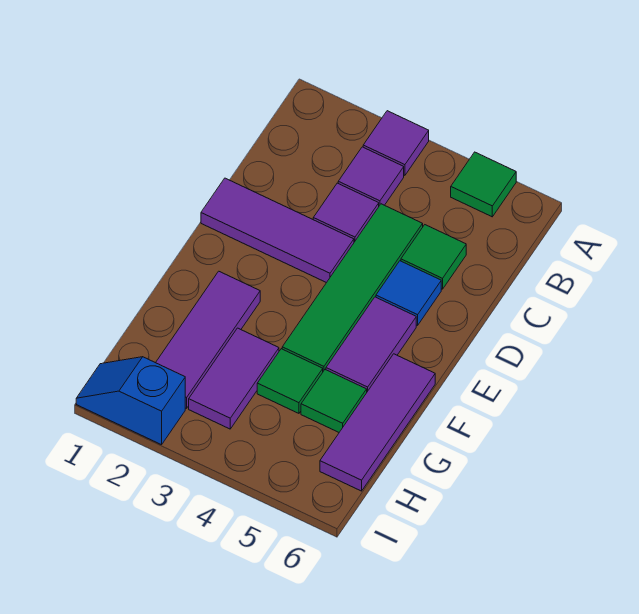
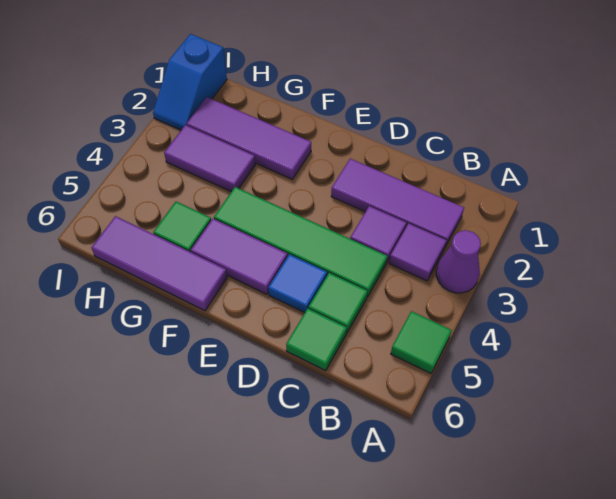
purple 1x1 tile [363,111,429,175] -> purple 1x1 cone [436,230,481,293]
purple 1x3 tile [201,178,354,283] -> purple 1x3 tile turned to [331,159,464,247]
green 1x1 tile [257,349,323,413] -> green 1x1 tile moved to [286,309,347,371]
blue 1x2 slope [76,357,185,445] -> blue 1x2 slope turned to [153,34,227,130]

